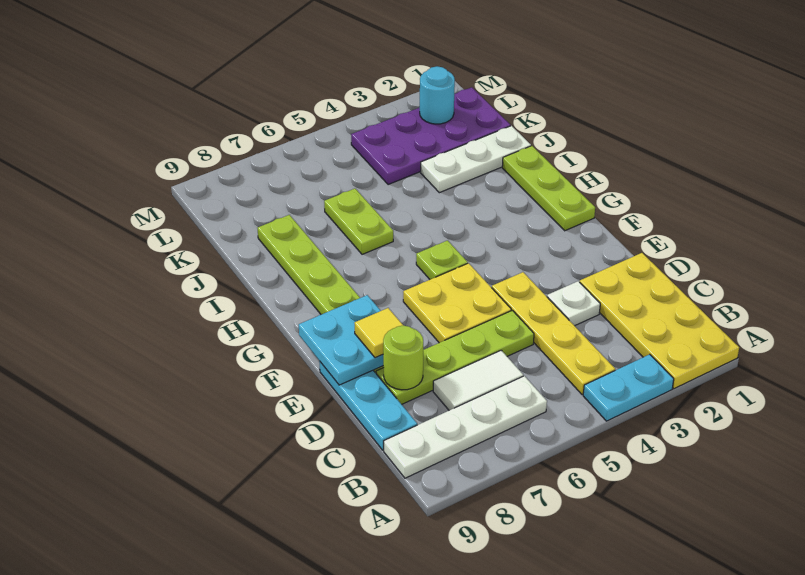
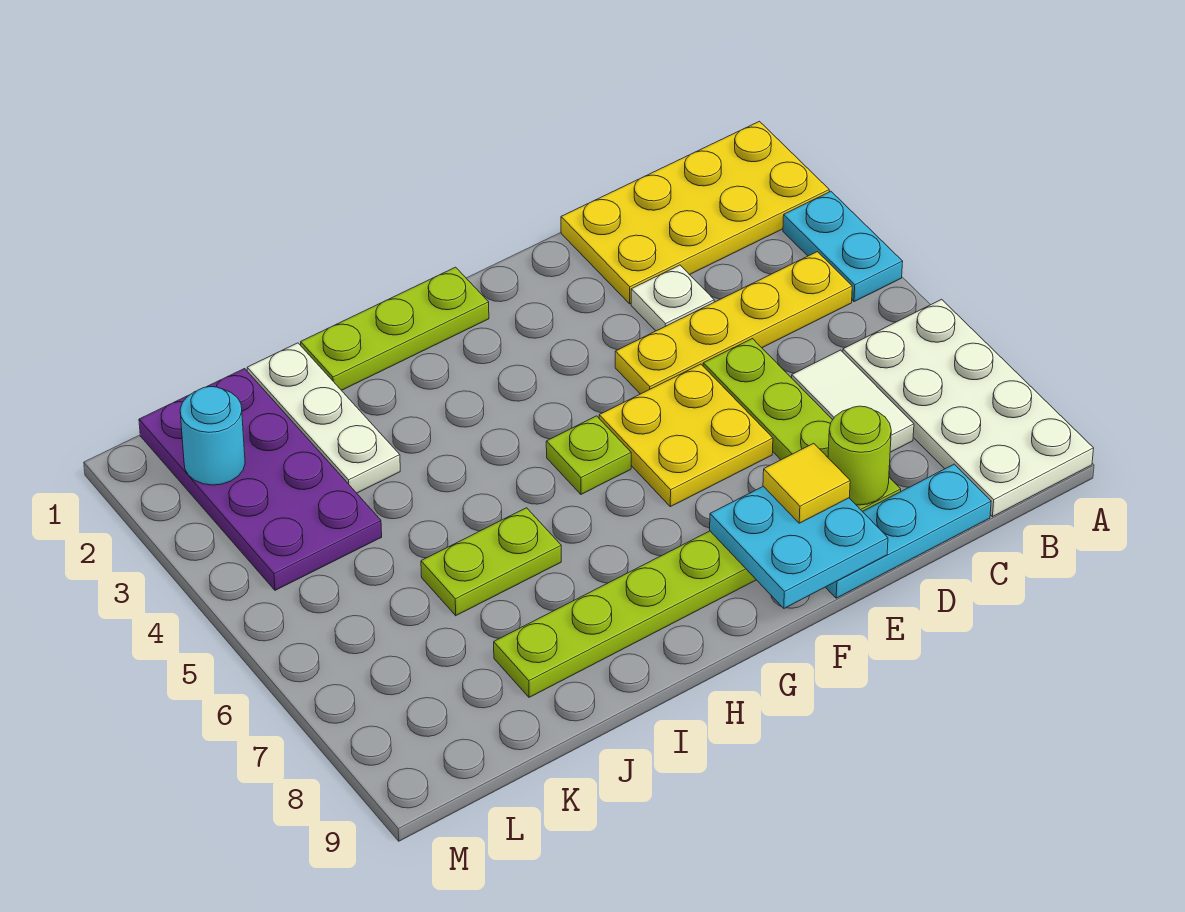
white 1x4 plate [384,376,547,478] -> white 2x4 plate [843,299,1094,517]

